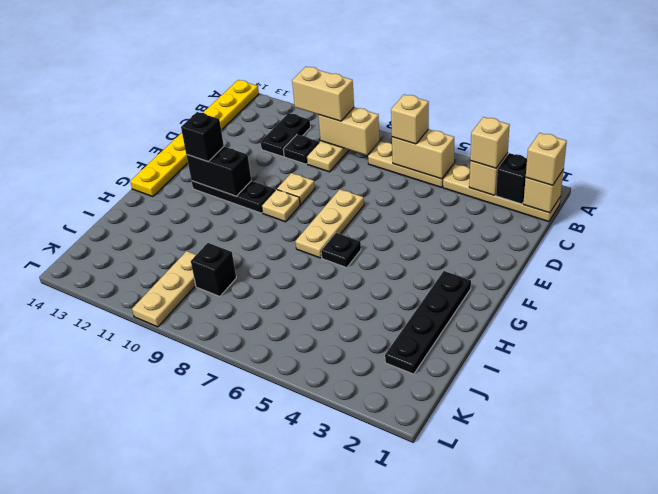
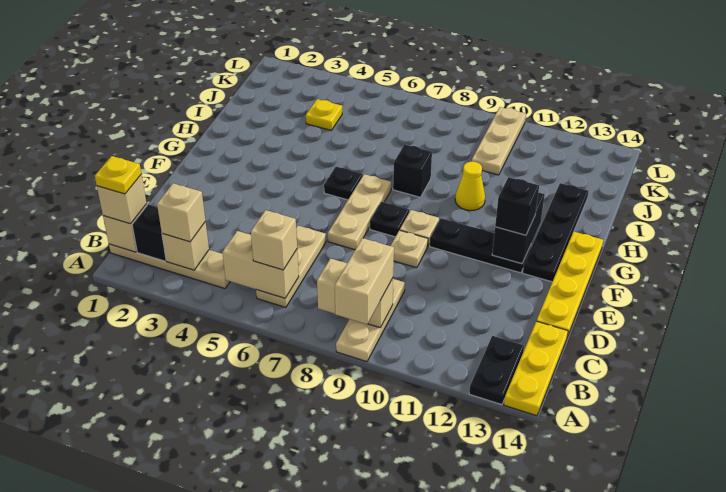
none -> yellow 1x1 plate [95,156,141,194]
tan 1x3 plate [368,141,454,188] -> tan 1x3 plate turned to [256,226,326,307]
tan 1x2 brick [292,67,354,121] -> tan 1x2 brick turned to [335,238,394,324]
black 1x2 plate [261,113,310,157] -> black 1x2 plate moved to [469,336,524,405]
black 1x1 plate [283,135,319,164] -> black 1x1 plate moved to [370,202,409,237]
black 1x2 brick [186,147,251,196] -> black 1x2 brick turned to [492,192,545,264]
black 1x4 plate [385,271,471,374] -> black 1x4 plate moved to [523,183,588,282]
none -> yellow 1x1 cone [455,162,485,211]
none -> yellow 1x1 plate [306,99,342,130]
black 1x1 brick [191,243,236,296] -> black 1x1 brick moved to [393,144,432,197]

